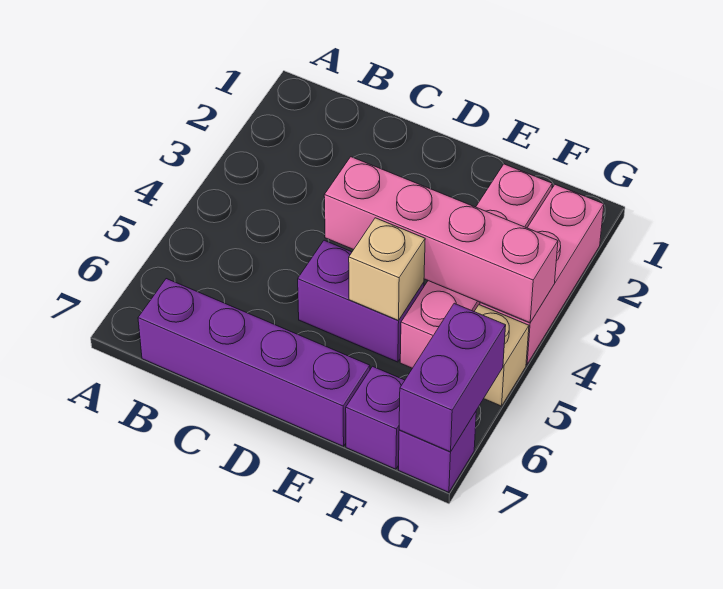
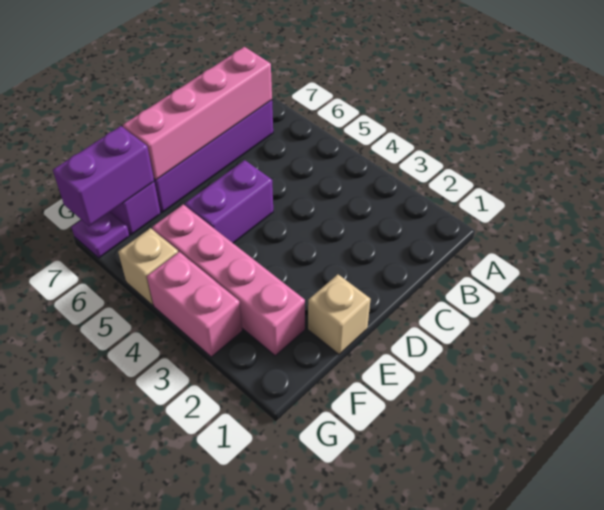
pink 1x4 brick [324,157,558,323] -> pink 1x4 brick moved to [123,47,272,180]
tan 1x1 brick [349,218,425,320] -> tan 1x1 brick moved to [308,275,371,354]
pink 1x3 brick [480,185,604,364] -> pink 1x2 brick [147,252,242,357]
purple 1x2 brick [399,303,506,452] -> purple 1x2 brick turned to [53,126,154,226]
purple 1x1 brick [399,412,476,492] -> purple 1x1 plate [72,212,129,258]

